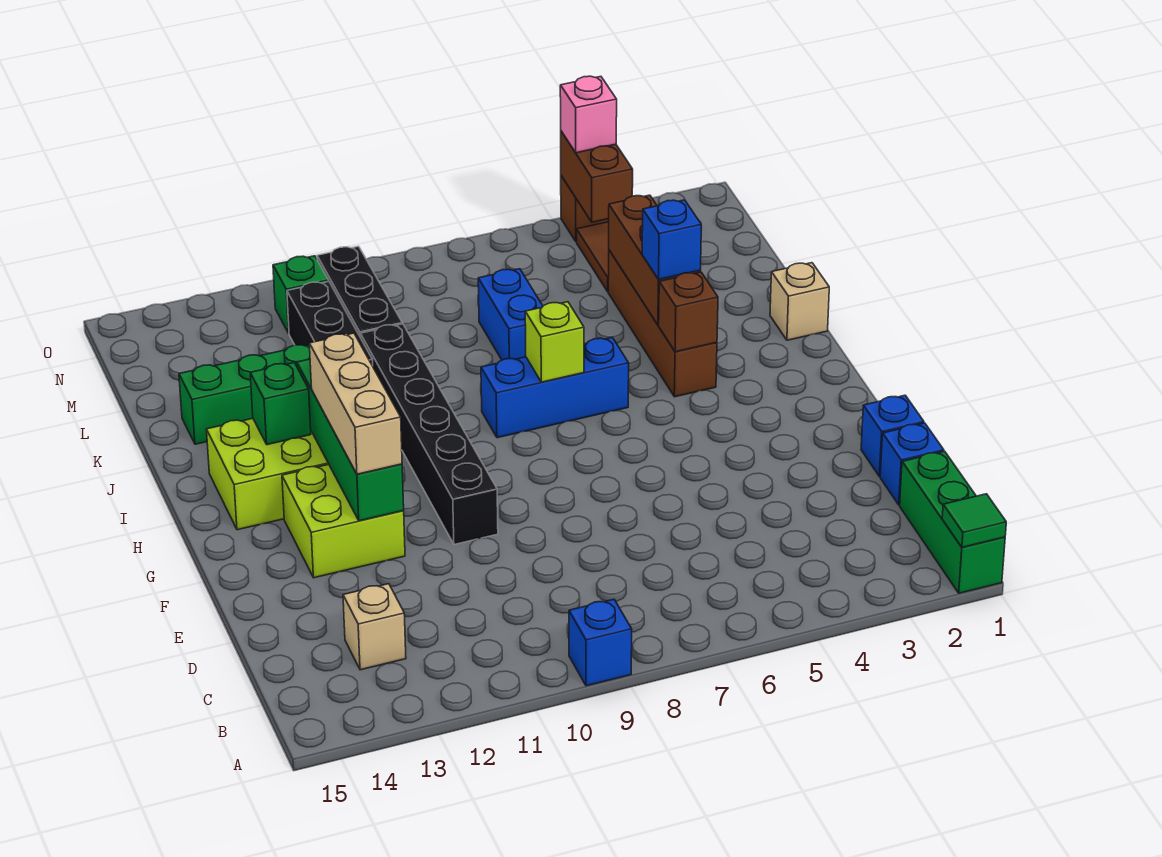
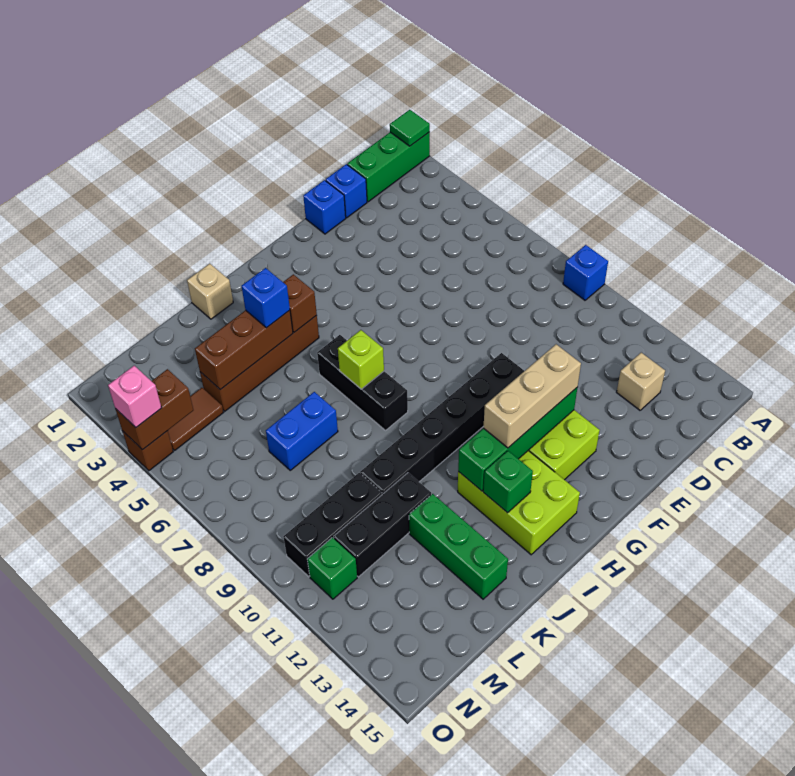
blue 1x3 brick [481,337,629,438] -> black 1x3 brick [317,335,408,430]

